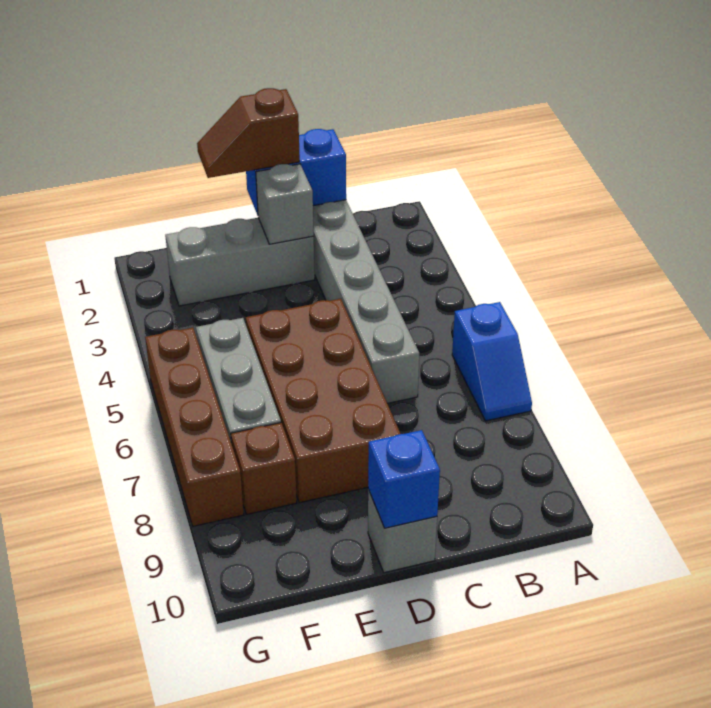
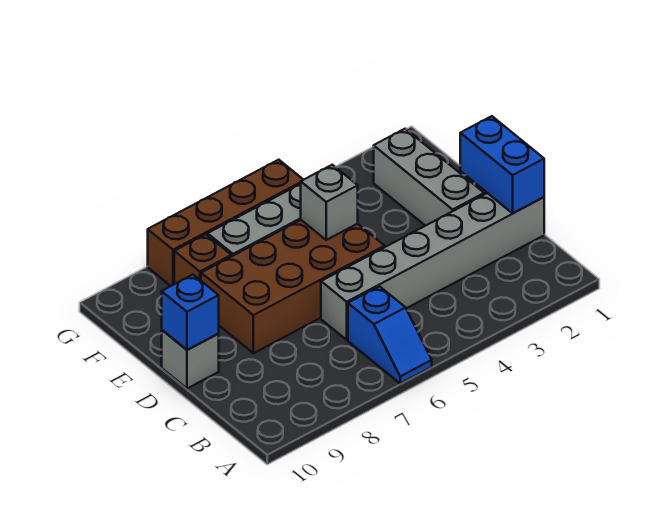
blue 1x2 slope [452,302,532,421] -> blue 1x2 slope turned to [348,286,432,383]
brown 1x2 slope [197,88,300,178] -> none
grey 1x1 brick [256,164,314,244] -> grey 1x1 brick moved to [301,165,358,240]

